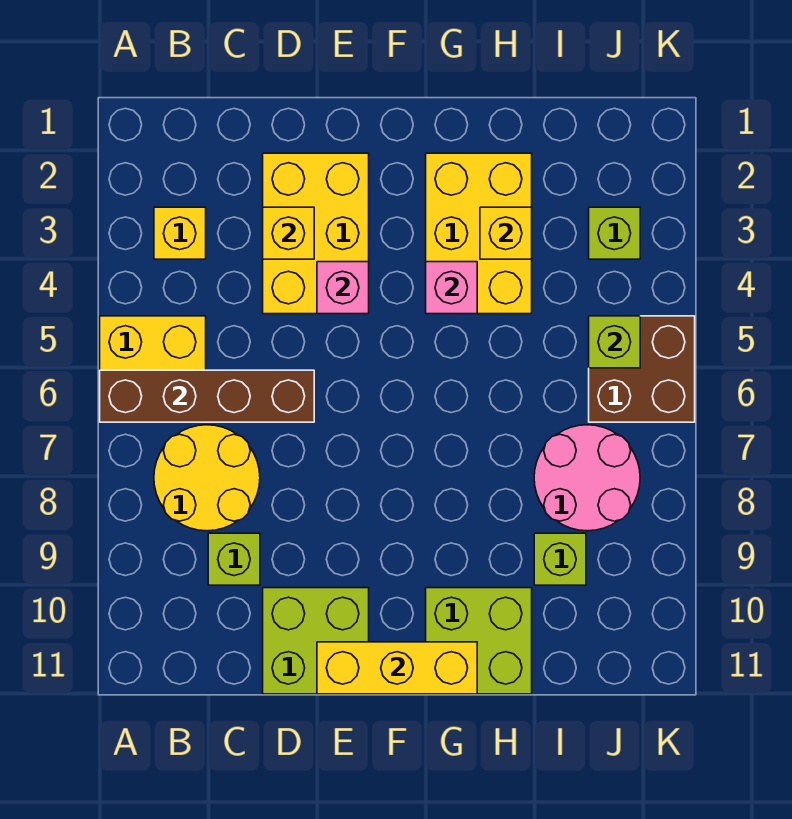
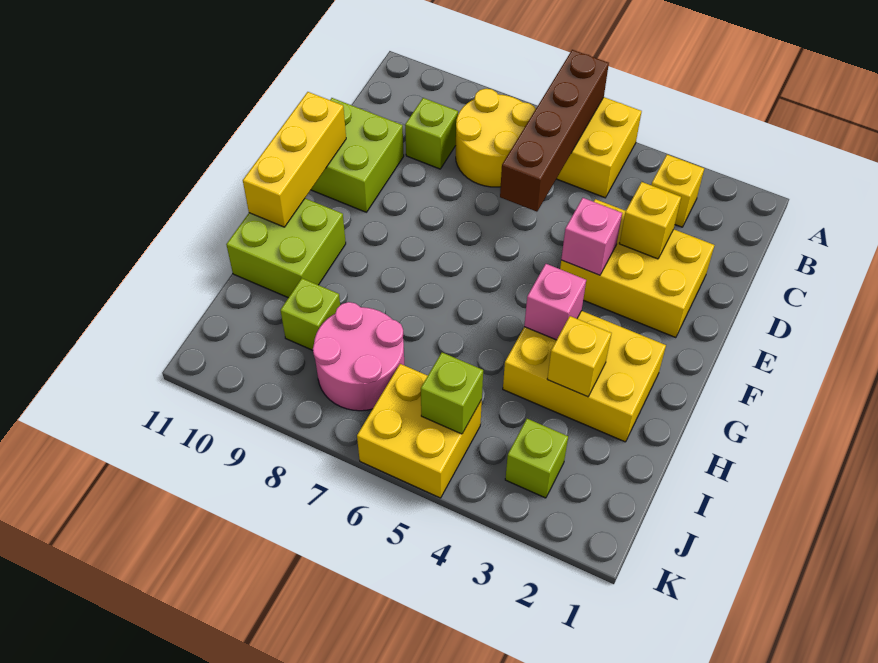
brown 2x2 brick [589,316,695,422] -> yellow 2x2 brick [357,364,482,498]

